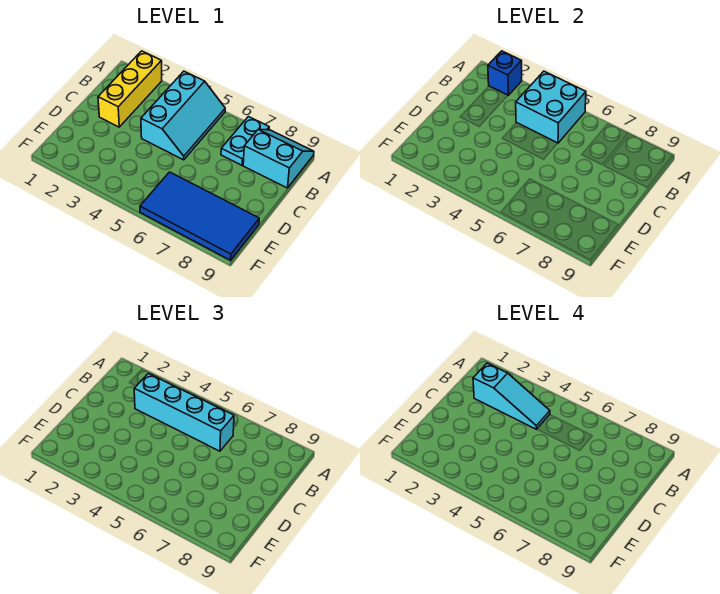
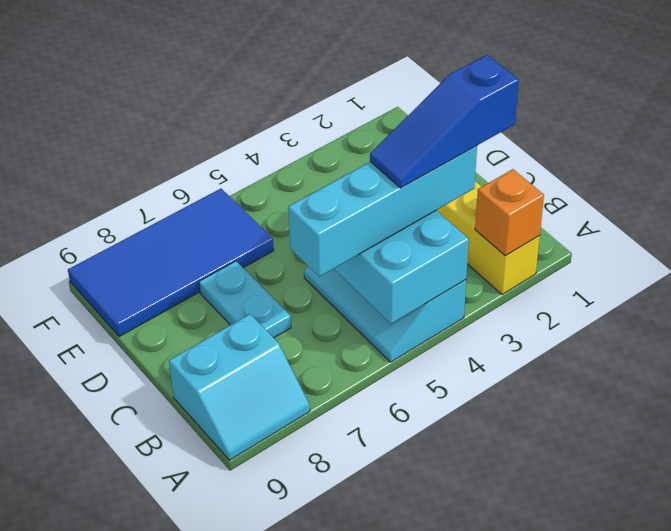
blue 1x1 brick [488,51,522,95] -> orange 1x1 brick [475,169,544,256]
cyan 1x2 plate [221,117,269,165] -> cyan 1x2 plate moved to [199,261,291,338]
cyan 1x3 slope [473,363,550,429] -> blue 1x3 slope [370,55,519,188]

